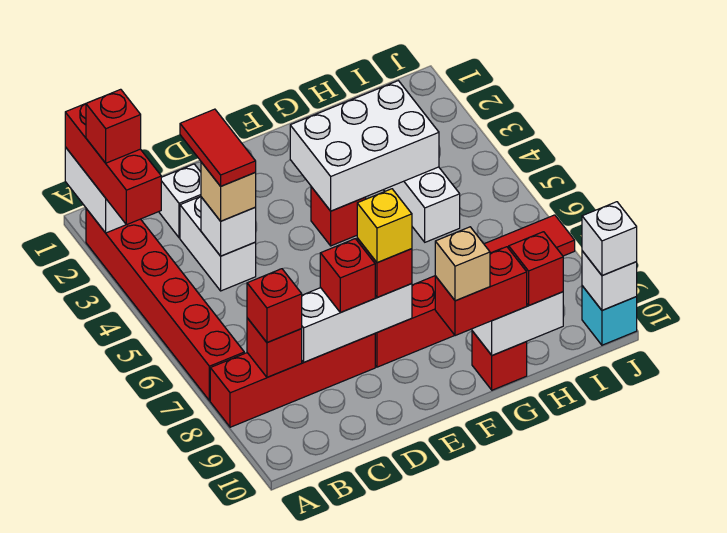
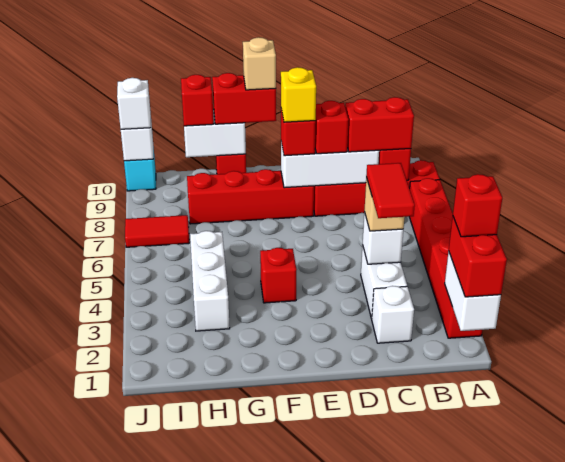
red 1x3 brick [65,104,161,225] -> red 1x2 brick [449,217,507,297]
red 1x1 brick [247,269,302,343] -> red 1x2 brick [345,97,414,152]
white 2x3 brick [290,81,439,211] -> none

